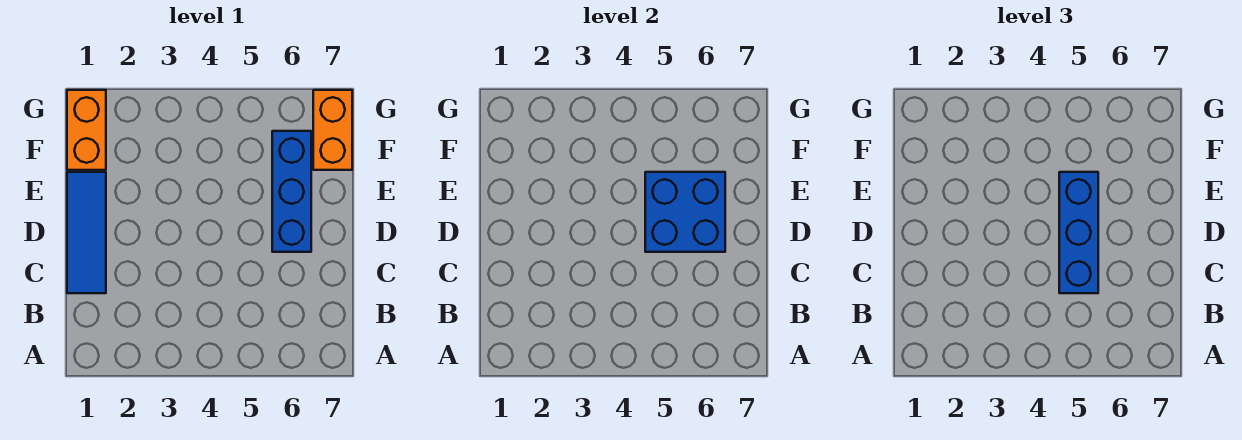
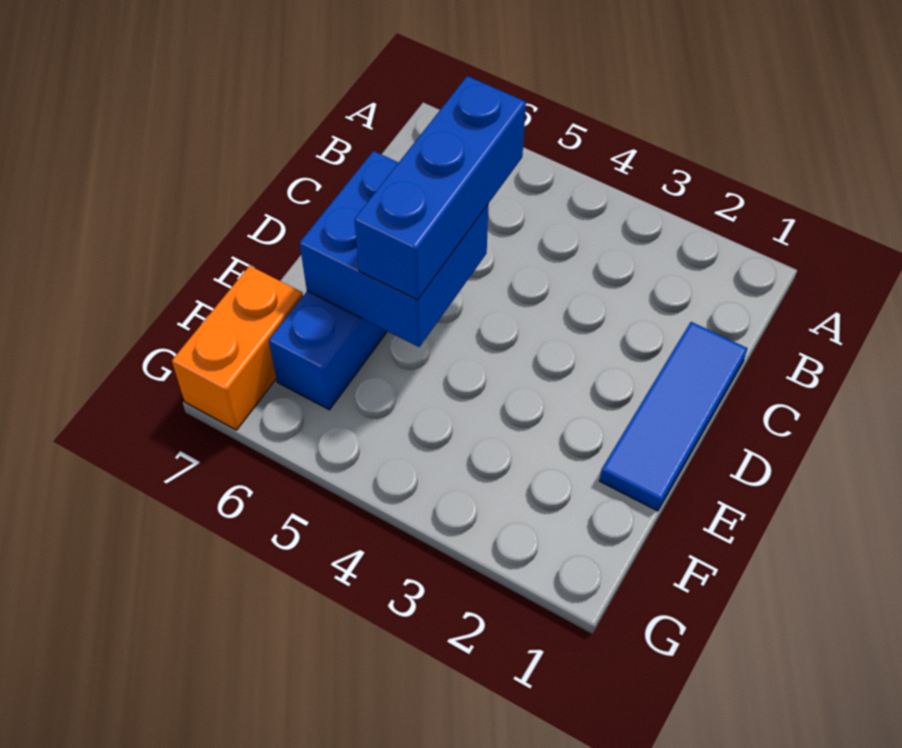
orange 1x2 brick [67,90,106,170] -> none

